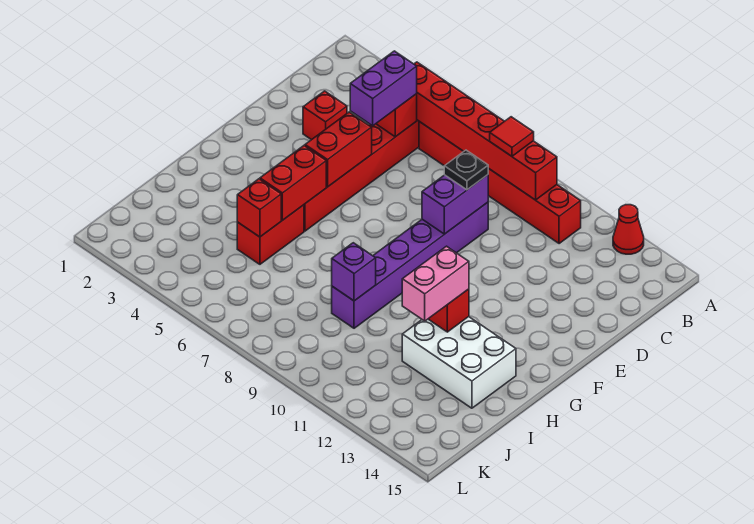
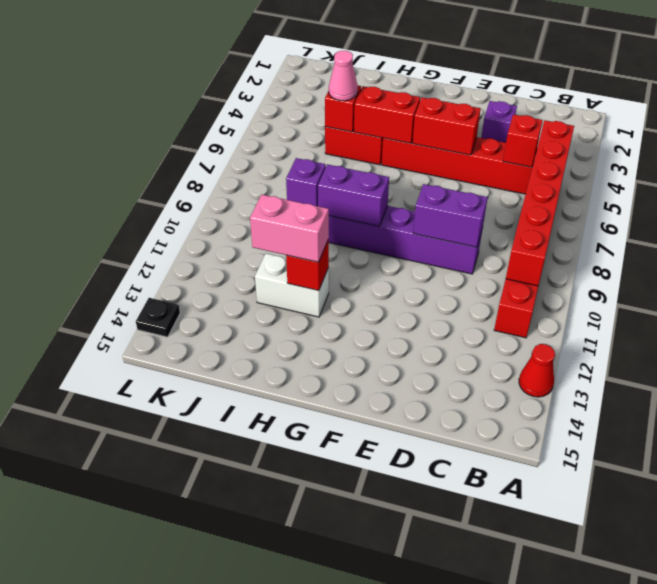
red 1x1 tile [490,117,534,156] -> none
purple 1x2 brick [350,51,417,126] -> purple 1x2 brick moved to [318,164,389,226]
red 1x1 brick [303,91,347,140] -> purple 1x1 brick [481,101,517,143]
black 1x1 plate [444,150,489,190] -> black 1x1 plate moved to [136,298,180,337]
white 2x3 brick [402,317,516,408] -> white 1x2 brick [255,254,329,317]
none -> pink 1x1 cone [329,51,358,101]

